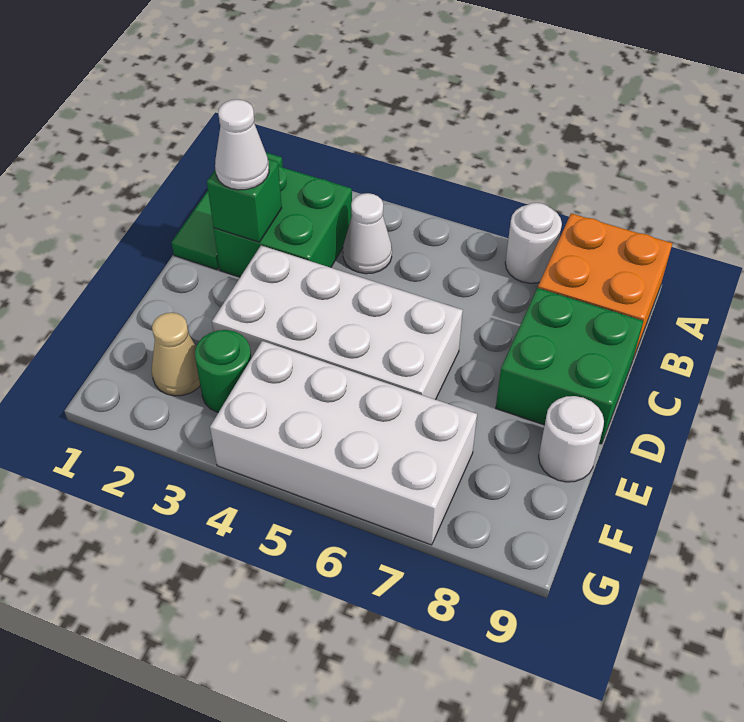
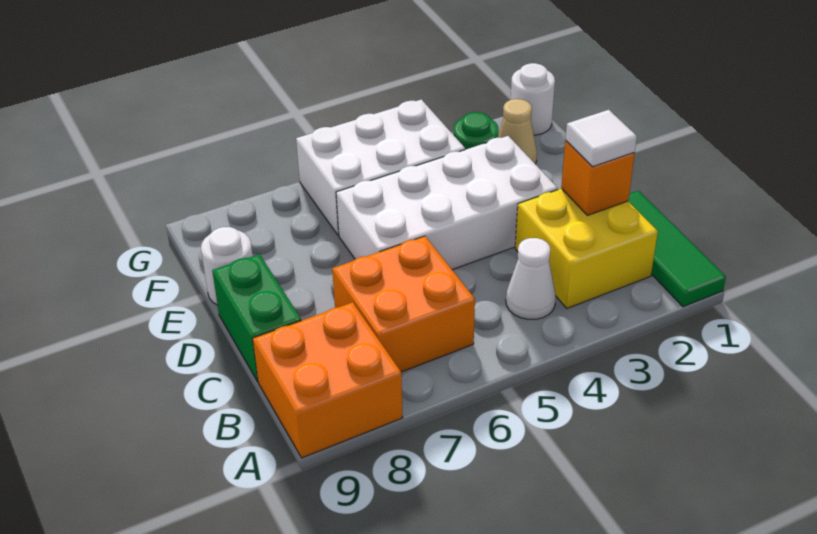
white 1x1 round brick [505,203,562,283] -> white 1x1 round brick moved to [511,63,555,135]
green 2x2 brick [214,166,352,277] -> yellow 2x2 brick [515,189,658,308]
none -> orange 2x2 brick [332,236,475,372]
green 1x1 brick [207,159,282,242] -> orange 1x1 brick [561,141,635,215]
white 1x1 cone [215,100,269,190] -> white 1x1 tile [565,110,637,167]
green 2x2 brick [496,288,643,444] -> green 1x2 brick [212,254,301,382]
white 2x4 brick [210,341,477,545] -> white 2x3 brick [296,99,465,235]

